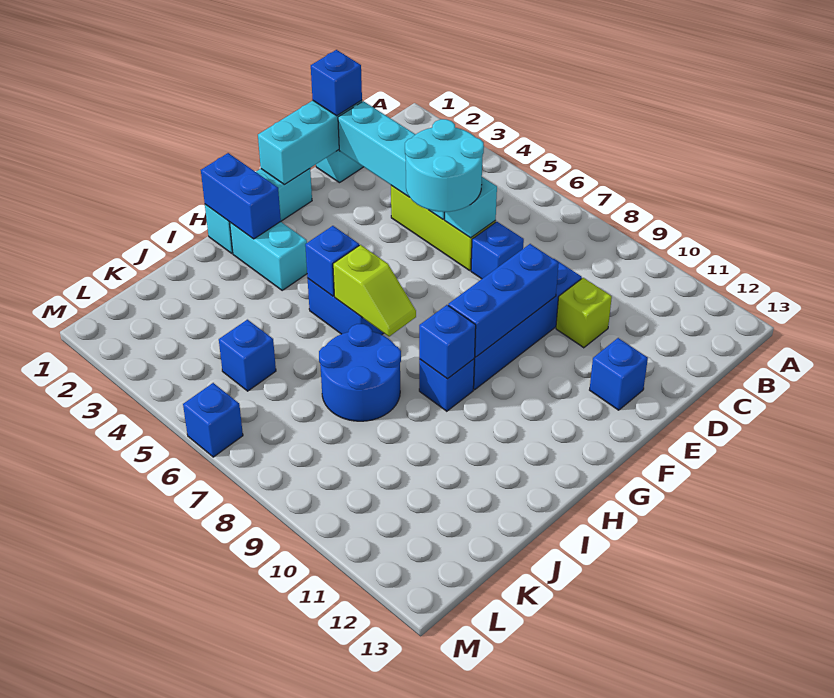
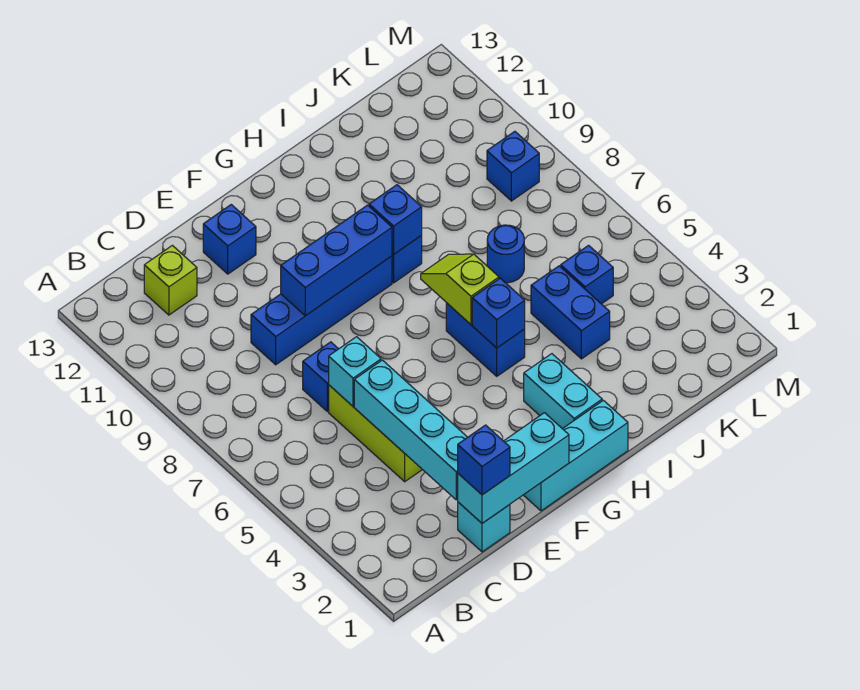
cyan 2x2 round brick [405,119,484,212] -> none
lime 1x1 brick [556,278,612,348] -> lime 1x1 brick moved to [144,245,197,315]
blue 1x2 brick [201,153,281,239] -> blue 1x2 brick moved to [531,266,610,359]
blue 2x2 round brick [319,324,401,421] -> blue 1x1 round brick [487,225,524,283]
blue 1x1 brick [183,383,243,457] -> blue 1x1 brick moved to [487,131,539,201]

